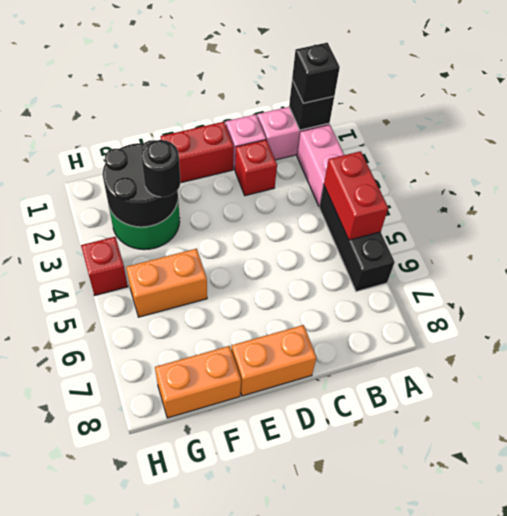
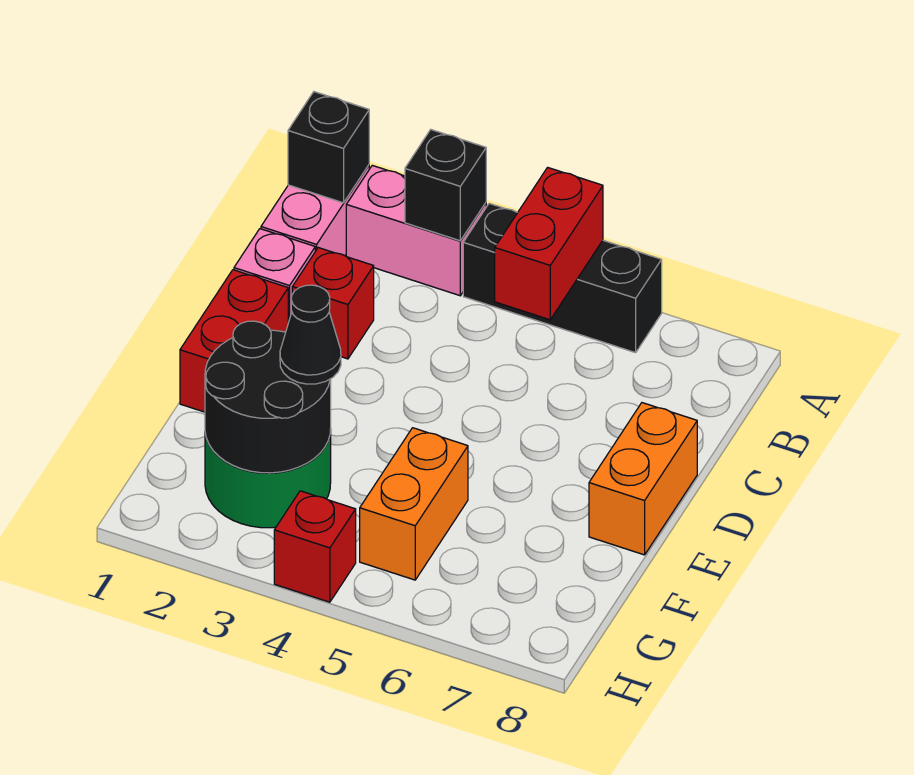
black 1x1 brick [292,43,340,103] -> black 1x1 brick moved to [405,130,486,241]
red 1x2 brick [324,151,388,240] -> red 1x2 brick turned to [495,167,603,320]
black 1x1 round brick [141,140,181,197] -> black 1x1 cone [280,285,341,384]
orange 1x2 brick [155,346,241,418] -> none

